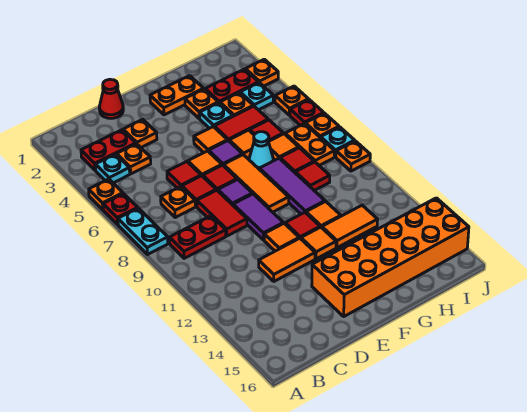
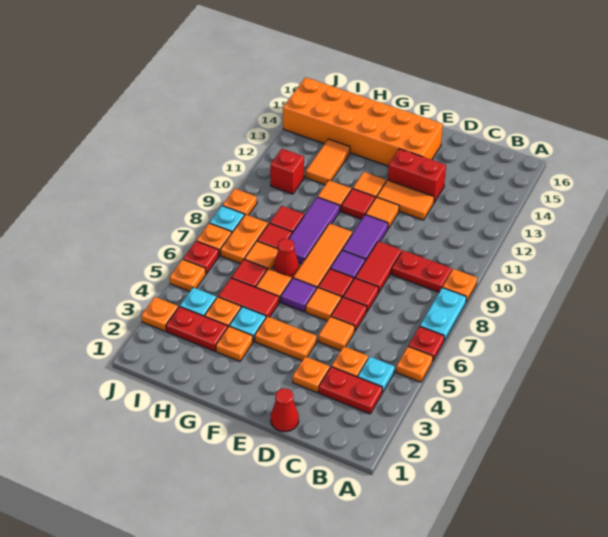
orange 1x1 plate [161,186,195,218] -> orange 1x1 plate moved to [443,269,477,302]
none -> red 1x2 brick [388,149,446,202]
orange 1x2 plate [150,76,204,115] -> orange 1x2 plate moved to [255,316,317,361]
orange 1x1 tile [194,127,228,153] -> orange 1x1 tile moved to [318,316,355,351]
cyan 1x1 cone [249,132,273,169] -> red 1x1 cone [274,238,299,278]
orange 1x2 tile [322,205,378,248] -> orange 1x2 tile turned to [306,139,350,185]
none -> red 1x1 brick [270,149,304,194]

